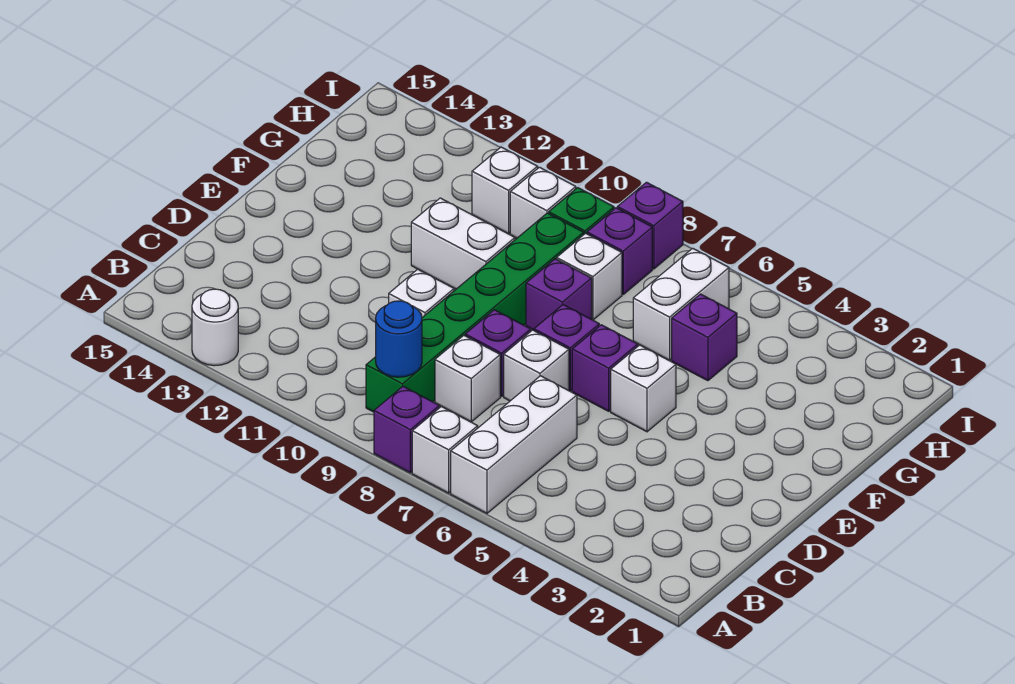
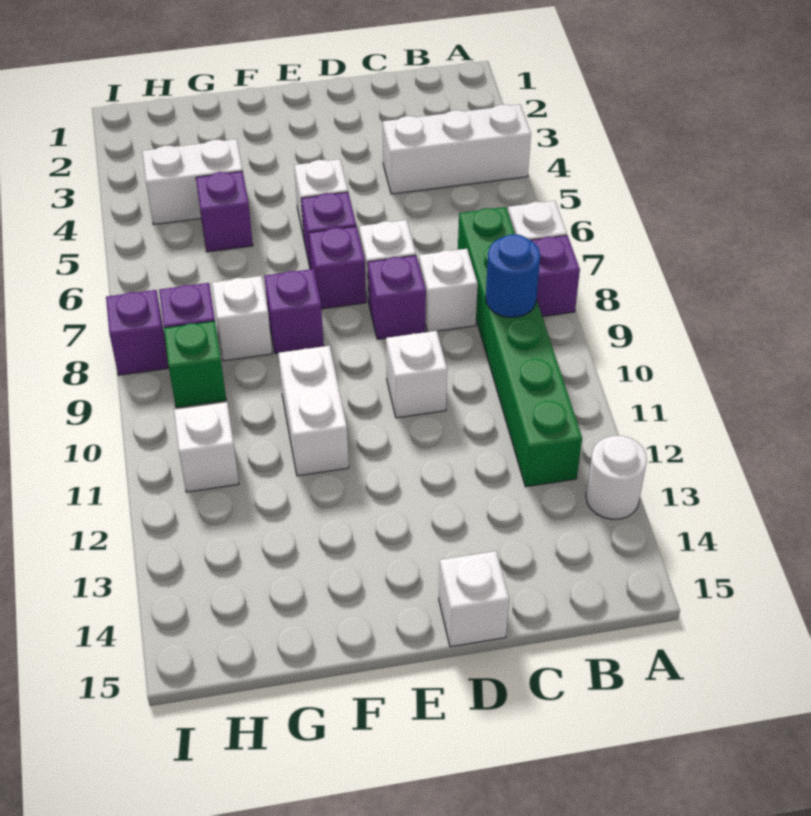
white 1x3 brick [451,376,577,513] -> white 1x3 brick moved to [383,104,531,194]
green 1x6 brick [366,213,584,412] -> green 1x6 brick turned to [458,207,582,487]
white 1x2 brick [633,248,729,361] -> white 1x2 brick moved to [142,139,243,225]
white 1x1 brick [510,167,576,238] -> white 1x1 brick moved to [439,551,509,647]

